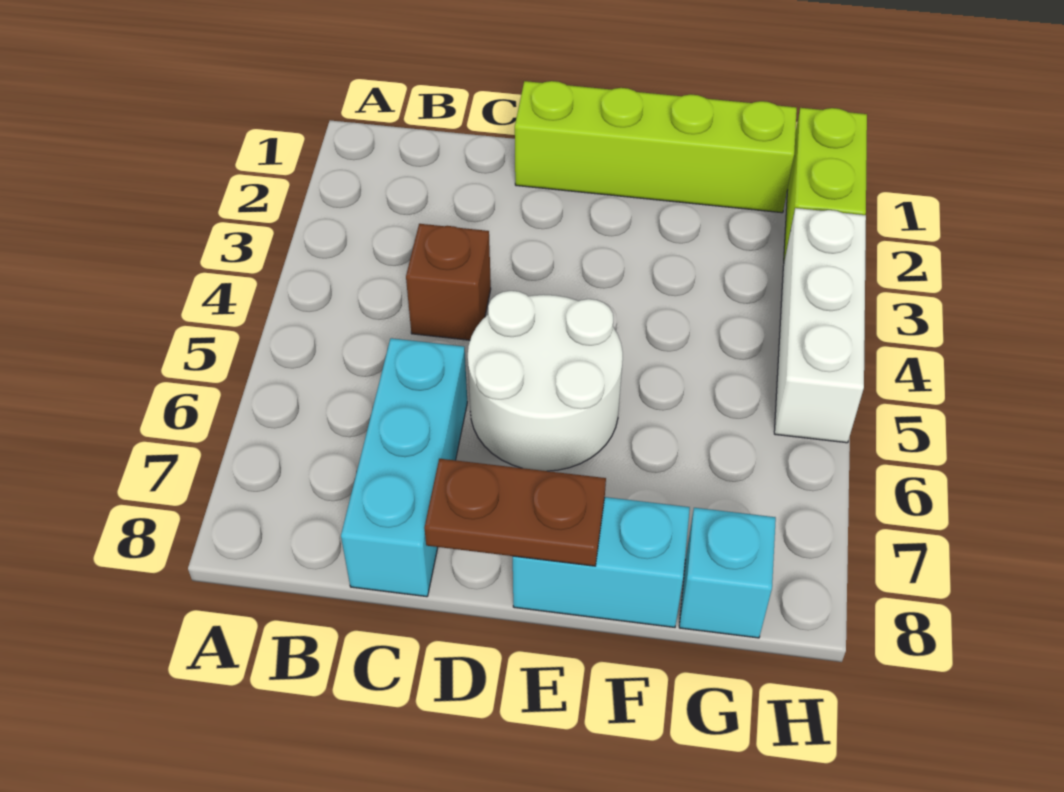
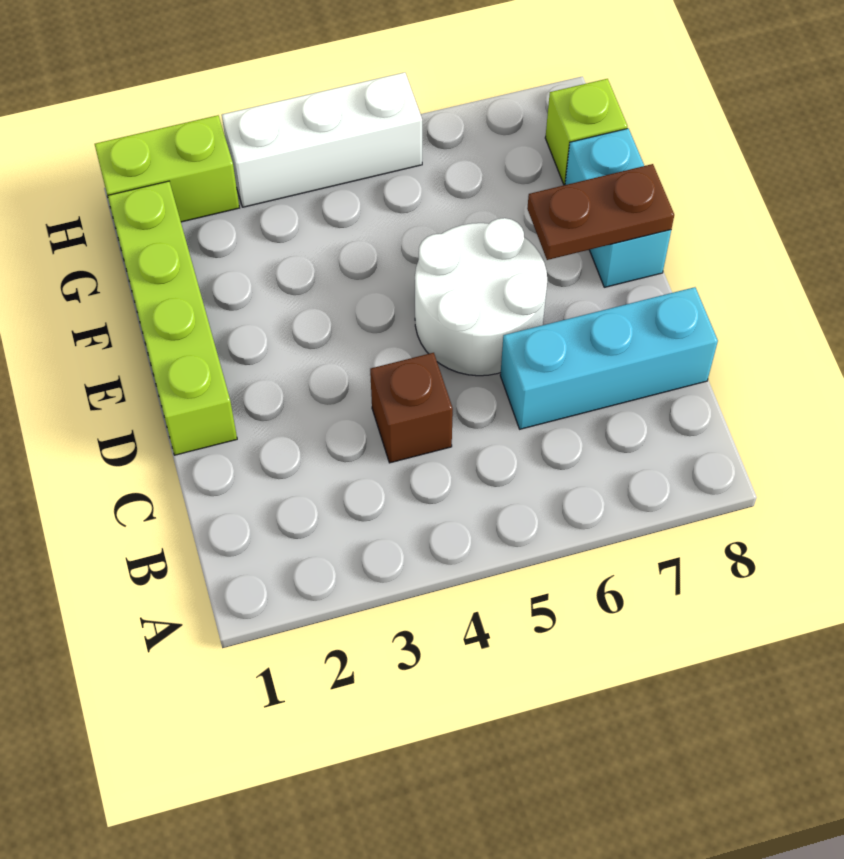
brown 1x2 plate [424,459,606,566] -> brown 1x2 plate turned to [527,164,674,260]
cyan 1x1 brick [679,508,776,638] -> lime 1x1 brick [545,79,628,185]

